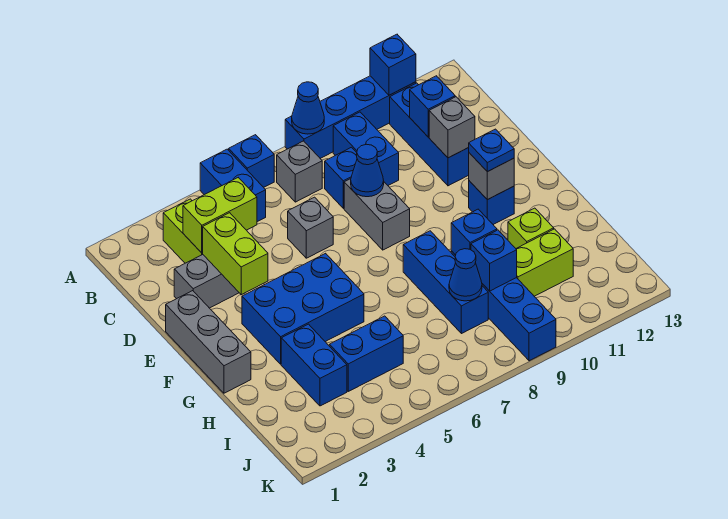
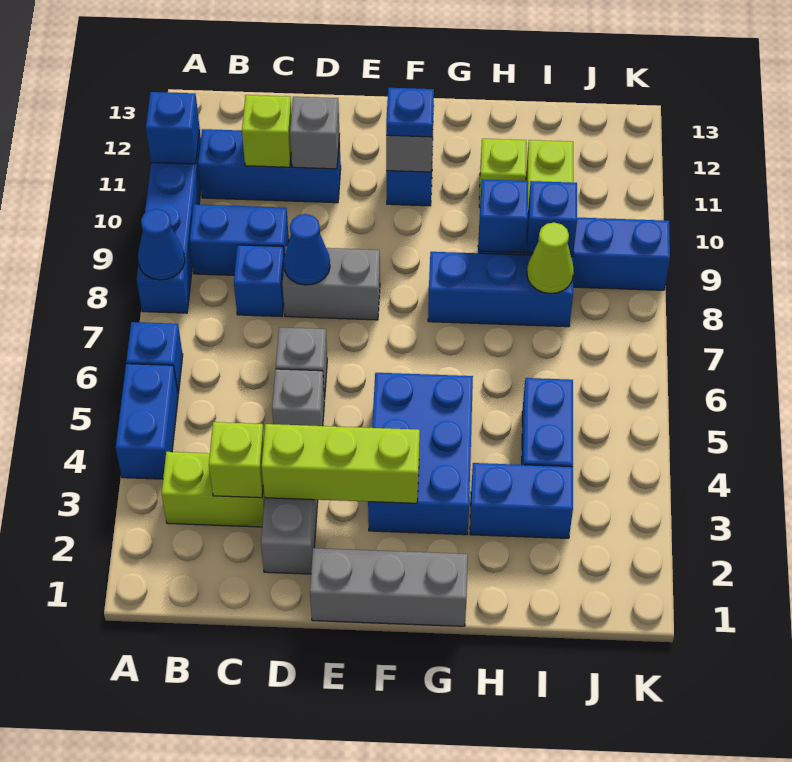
blue 1x2 brick [200,149,266,222] -> blue 1x2 brick turned to [116,364,178,479]
grey 1x1 brick [277,141,322,202] -> grey 1x1 brick moved to [272,369,324,426]
lime 1x2 brick [183,178,257,253] -> lime 1x1 brick [209,422,264,498]
blue 1x1 brick [410,76,455,137] -> lime 1x1 brick [242,95,292,167]
lime 1x2 brick [203,213,268,295] -> lime 1x3 brick [262,424,420,503]
blue 1x1 cone [449,249,482,301] -> lime 1x1 cone [527,223,574,294]

